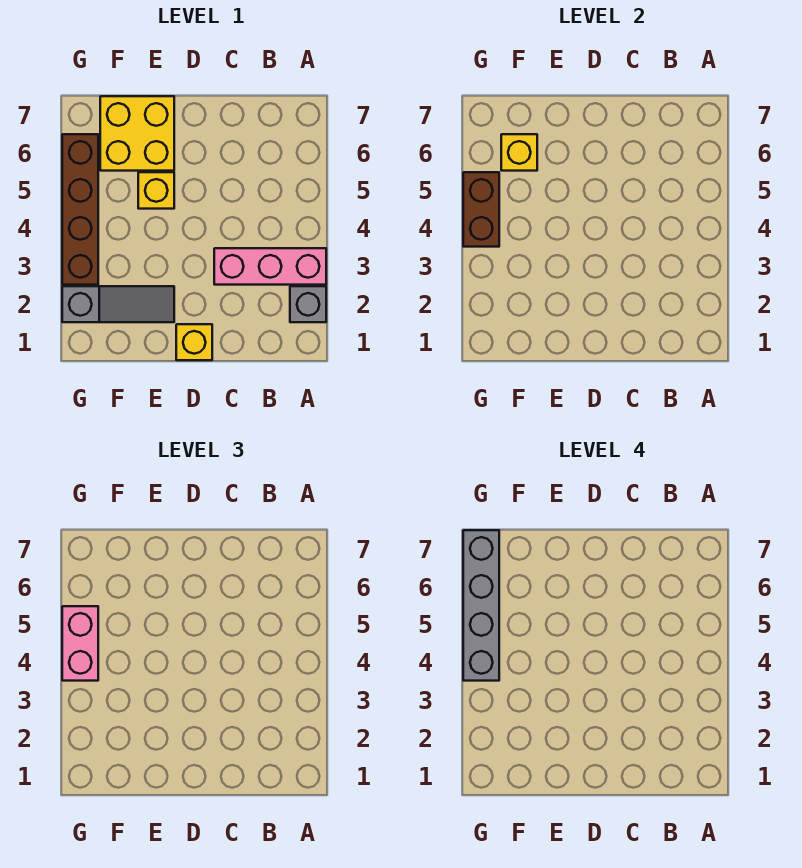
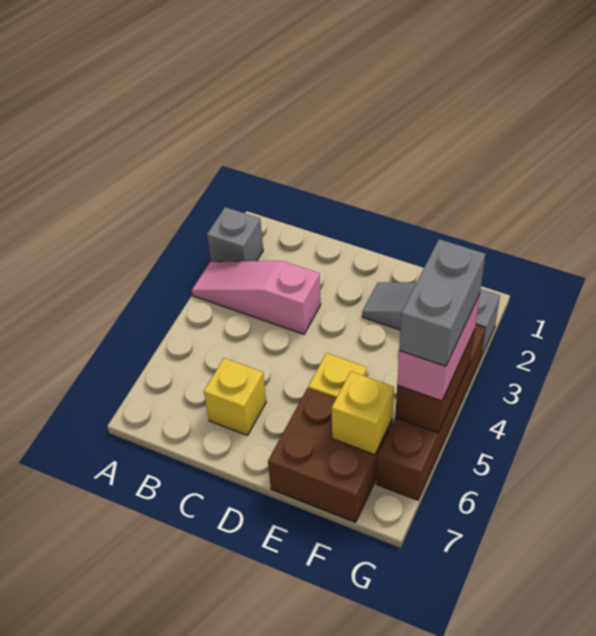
pink 1x3 brick [214,248,326,285] -> pink 1x3 slope [192,261,321,334]
yellow 1x1 brick [176,324,212,360] -> yellow 1x1 brick moved to [204,358,266,435]
yellow 2x2 brick [100,96,174,171] -> brown 2x2 brick [268,388,392,522]
grey 1x4 brick [463,530,499,681] -> grey 1x2 brick [399,239,485,366]

